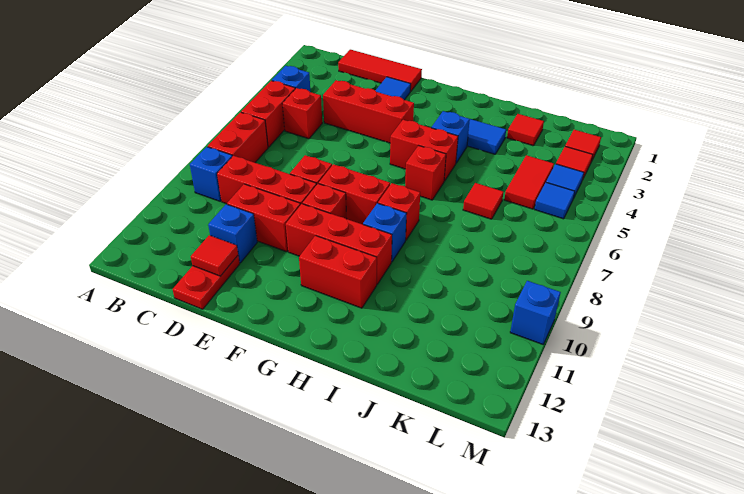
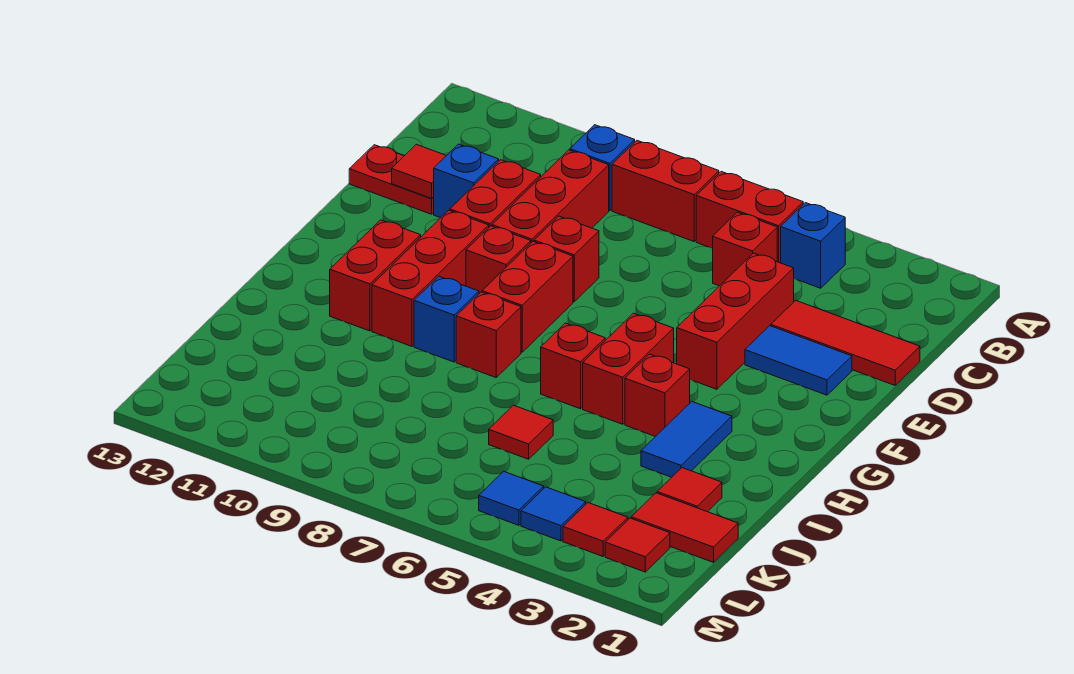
red 1x3 tile [338,50,422,92] -> red 1x3 tile turned to [771,300,920,385]
blue 1x1 brick [431,111,470,163] -> red 1x1 brick [625,354,690,437]
red 1x2 tile [504,155,554,209] -> red 1x2 tile moved to [631,493,738,562]
blue 1x1 brick [510,281,561,344] -> none

